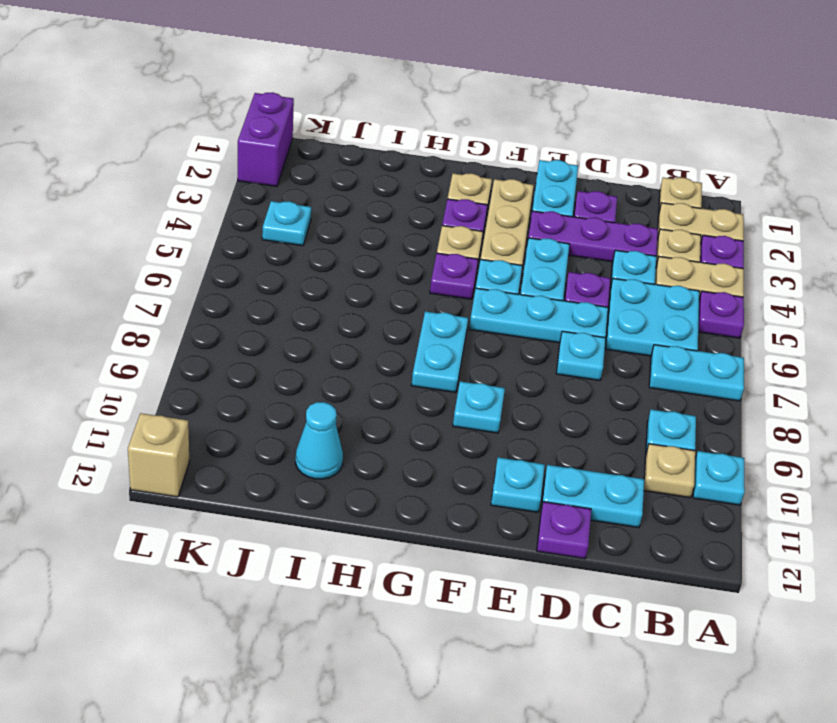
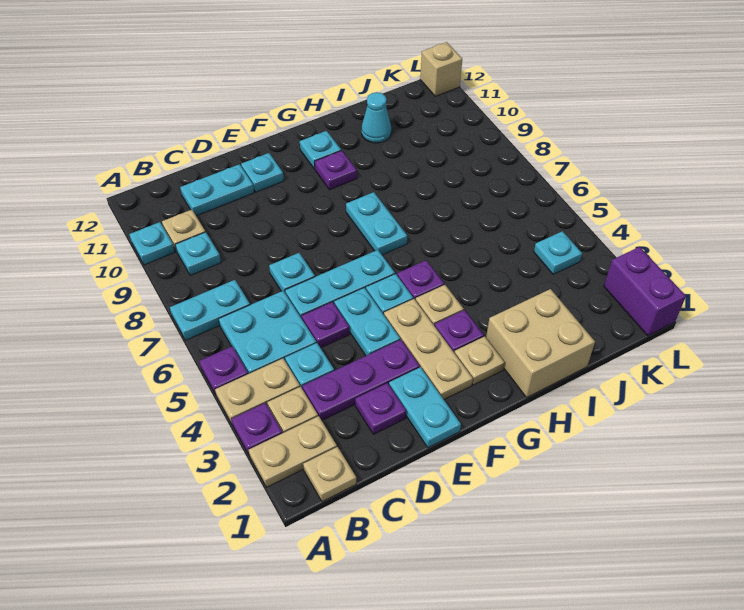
purple 1x1 plate [537,502,591,559] -> purple 1x1 plate moved to [315,150,357,190]
cyan 1x1 plate [453,381,505,433] -> cyan 1x1 plate moved to [300,131,341,169]
none -> tan 2x2 brick [486,289,595,397]

